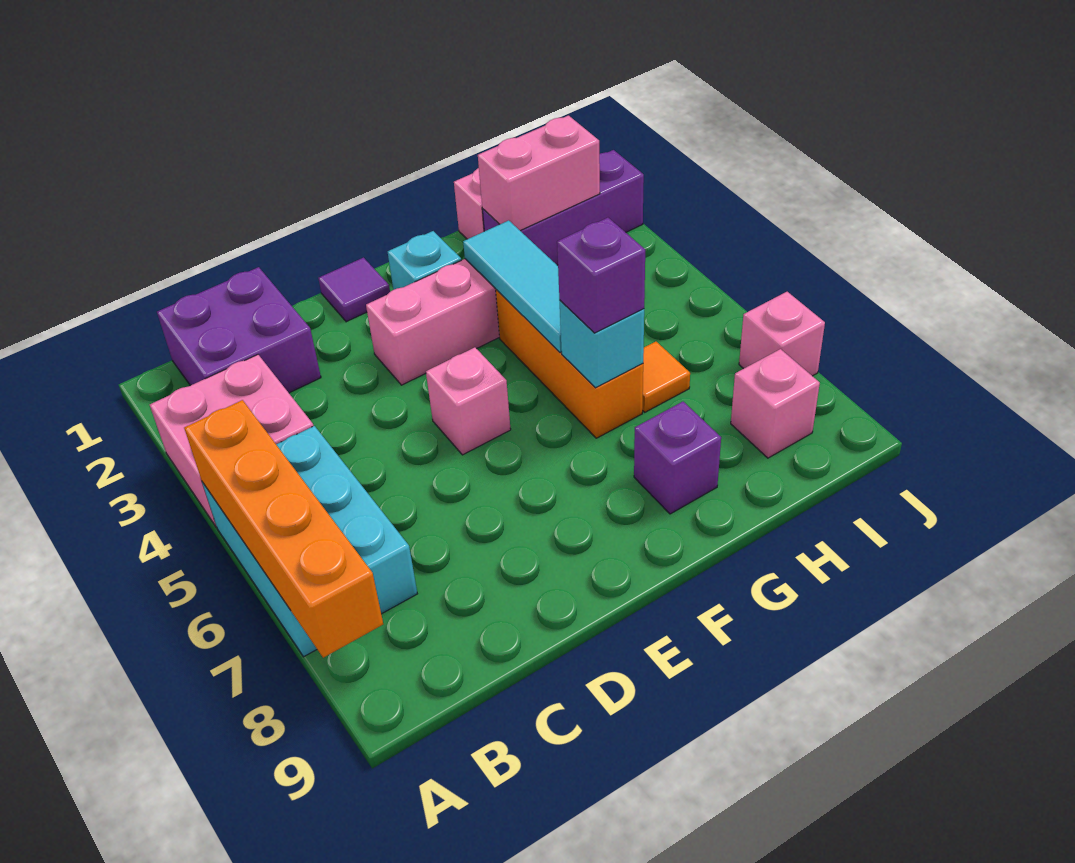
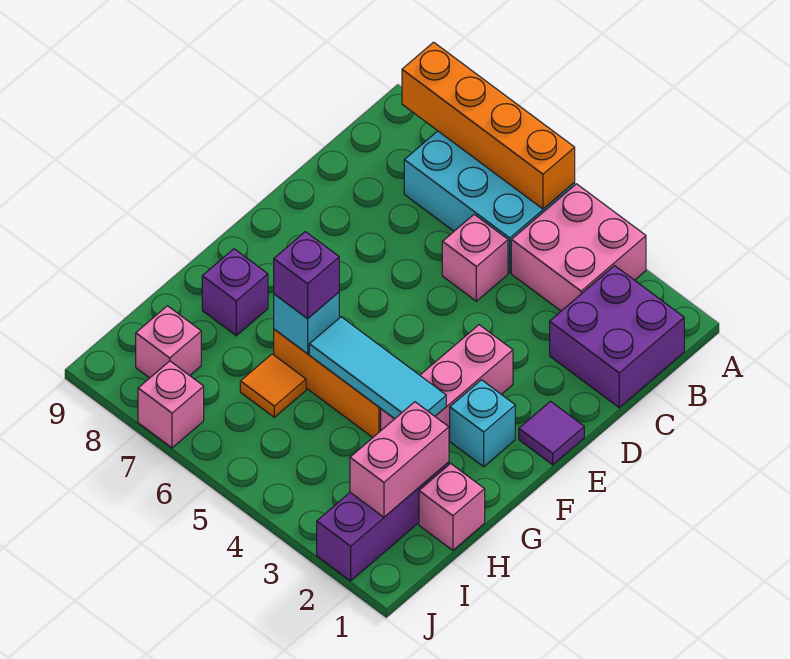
pink 1x1 brick [426,347,511,455] -> pink 1x1 brick moved to [442,214,508,301]

